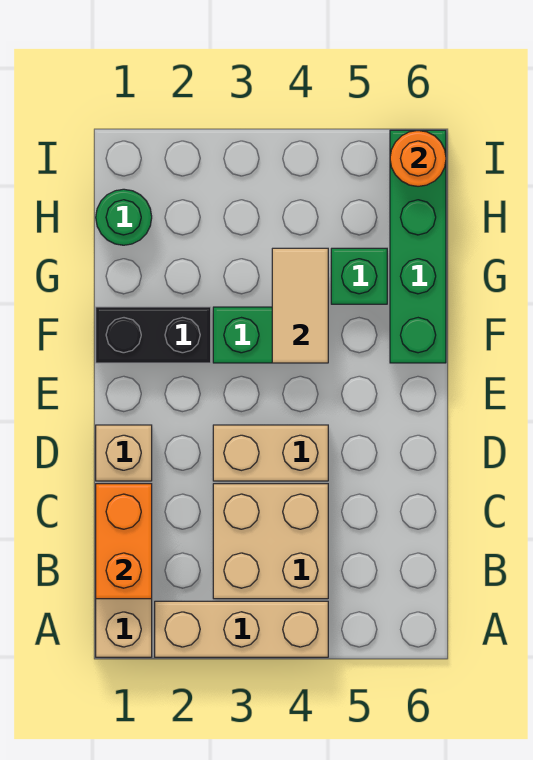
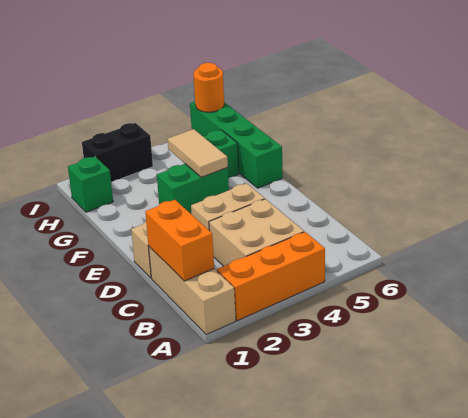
tan 1x3 brick [155,601,328,657] -> orange 1x3 brick [217,232,325,321]
black 1x2 brick [96,307,211,363] -> black 1x2 brick moved to [82,123,153,182]
green 1x1 round brick [96,189,152,245] -> green 1x1 brick [68,157,113,212]

